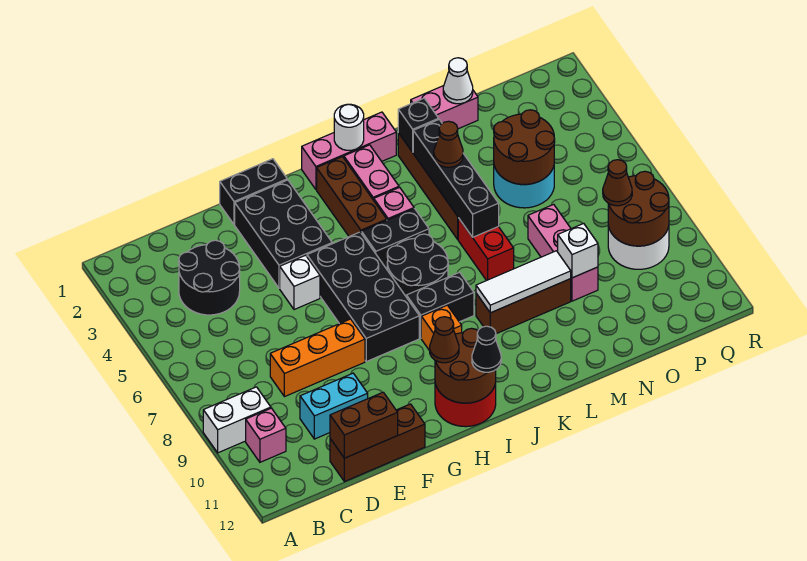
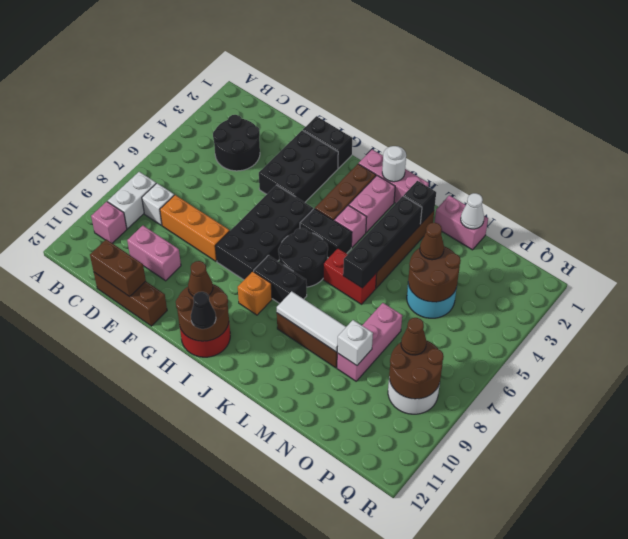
white 1x2 brick [203,387,271,453] -> white 1x2 brick turned to [108,172,156,229]
cyan 1x2 brick [300,373,368,439] -> pink 1x2 brick [127,226,181,281]
white 1x1 brick [280,255,320,310] -> white 1x1 brick moved to [142,183,174,225]
brown 1x1 cone [434,121,463,167] -> brown 1x1 cone moved to [420,223,444,260]
red 1x2 brick [458,218,514,281] -> red 1x2 brick turned to [323,249,377,304]

